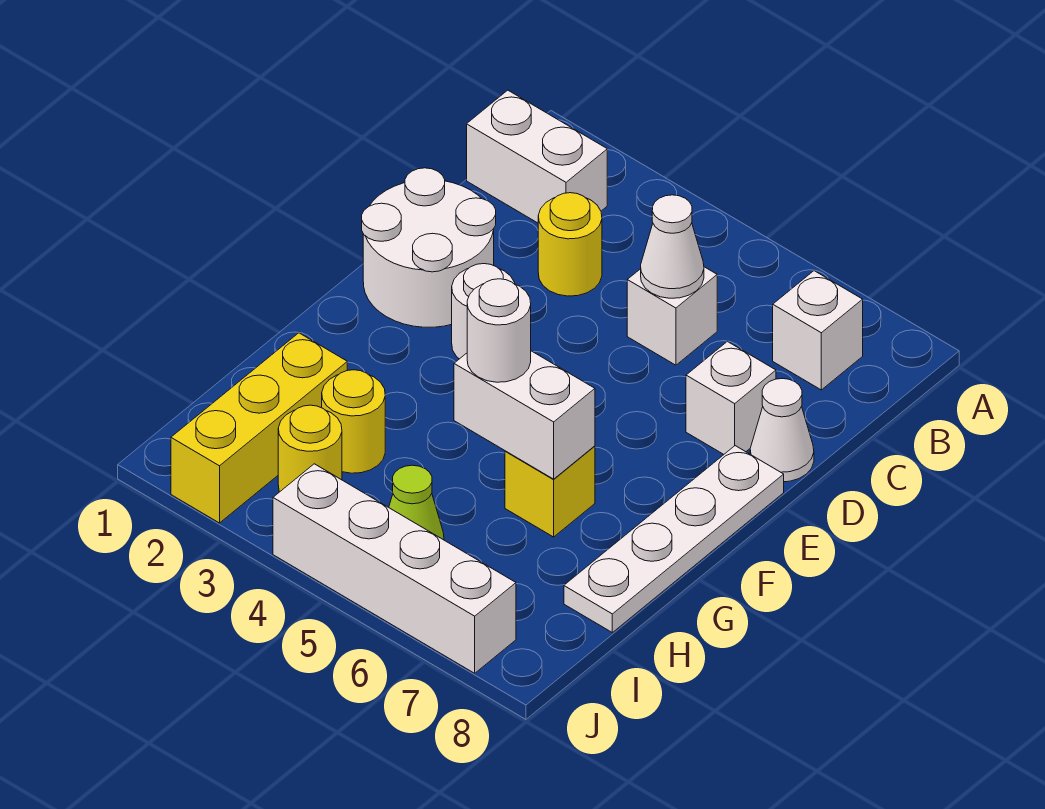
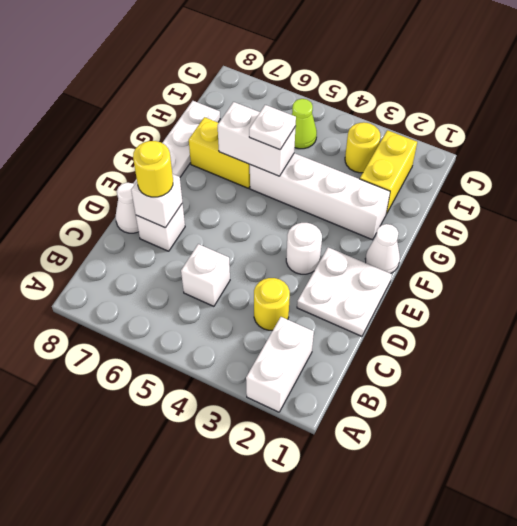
white 1x2 brick [467,90,607,223] -> white 1x2 brick turned to [246,317,314,412]
white 1x1 brick [773,271,863,390] -> white 1x1 brick moved to [131,174,182,228]
white 1x1 cone [641,195,704,298] -> white 1x1 cone moved to [365,224,400,274]
white 2x2 round brick [362,168,496,327] -> white 2x2 plate [297,247,392,336]
white 1x1 round brick [467,279,531,382] -> white 1x1 plate [249,105,296,150]
yellow 1x1 brick [505,446,595,537] -> yellow 1x2 brick [189,117,250,188]
yellow 1x3 brick [171,333,347,523] -> yellow 1x2 brick [360,130,417,214]
yellow 1x1 round brick [322,370,385,473] -> yellow 1x1 round brick moved to [133,141,173,197]
white 1x4 brick [273,464,516,673] -> white 1x4 brick moved to [250,153,390,240]

